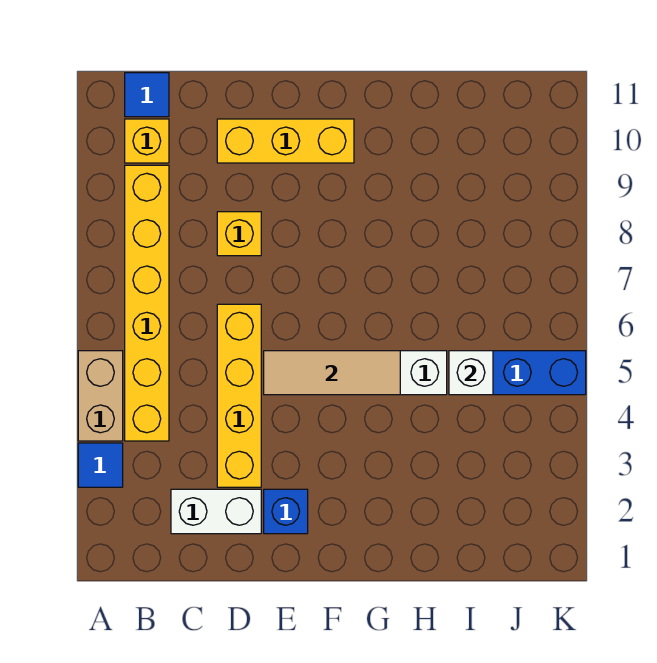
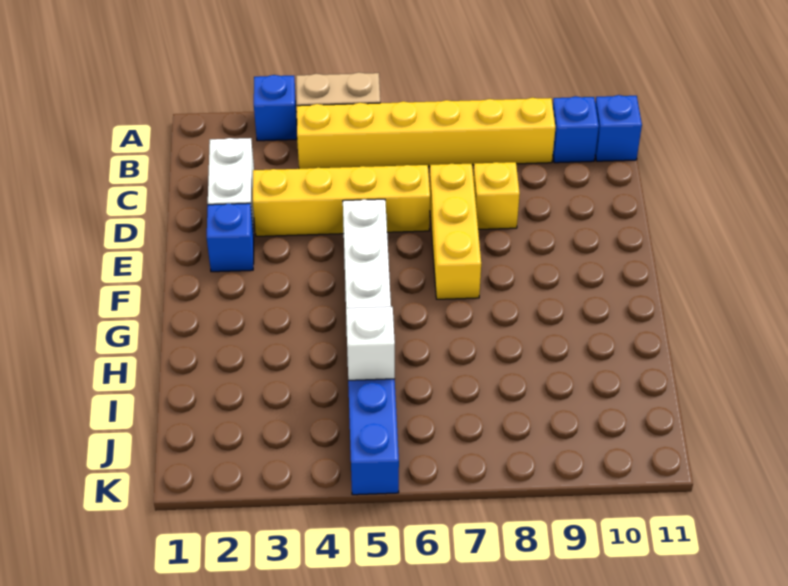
blue 1x1 tile [78,443,123,487] -> blue 1x1 brick [254,75,297,141]
yellow 1x1 brick [125,119,169,163] -> blue 1x1 brick [553,96,599,163]
blue 1x1 tile [125,73,169,117] -> blue 1x1 brick [595,95,642,161]
yellow 1x3 brick [217,119,354,163] -> yellow 1x3 brick moved to [430,164,481,299]
tan 1x3 tile [264,351,400,395] -> none

